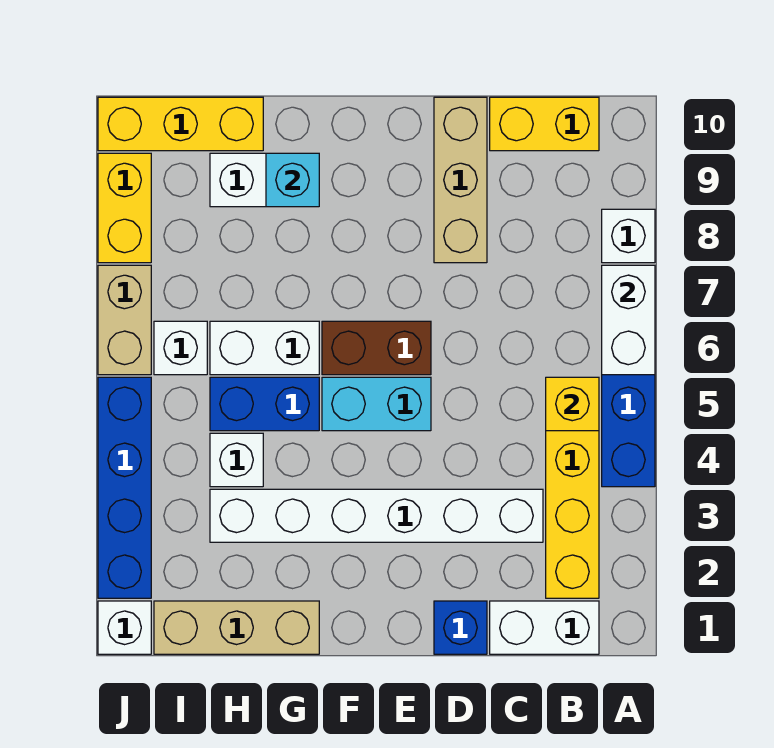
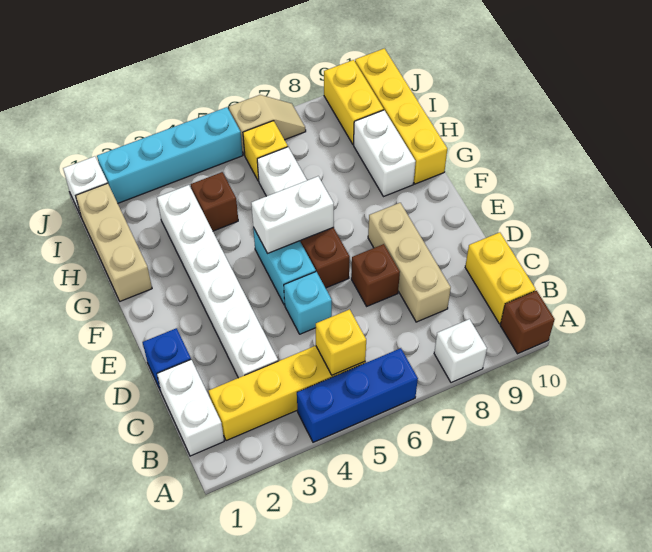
white 1x2 brick [602,265,655,375] -> white 1x2 brick moved to [251,176,334,253]
none -> brown 1x1 brick [500,291,555,354]
none -> brown 1x1 brick [351,244,400,306]
tan 1x3 brick [434,97,487,263] -> tan 1x3 brick turned to [368,203,451,322]
blue 1x2 brick [210,377,319,431] -> none
cyan 1x1 brick [266,153,319,207] -> cyan 1x1 brick moved to [284,272,332,334]
white 1x1 brick [210,433,263,487] -> brown 1x1 brick [191,172,238,231]
yellow 1x3 brick [98,97,263,151] -> yellow 1x4 brick [355,48,447,184]
white 1x1 brick [154,321,207,375] -> yellow 1x1 brick [243,121,288,181]
blue 1x4 brick [98,377,151,598] -> cyan 1x4 brick [97,107,243,203]
tan 1x2 brick [98,265,151,375] -> tan 1x2 slope [229,95,306,155]
yellow 1x2 brick [98,153,151,263] -> yellow 1x2 brick turned to [324,60,384,144]

